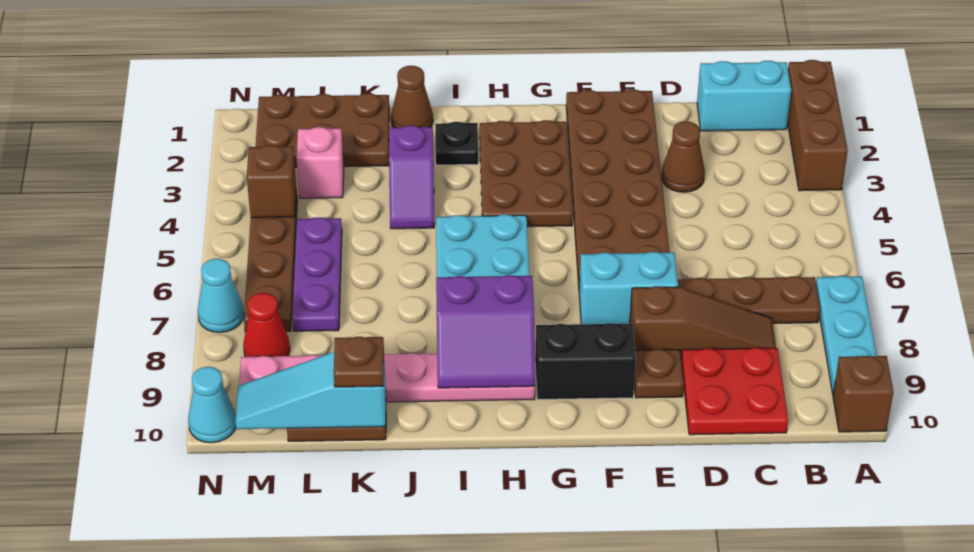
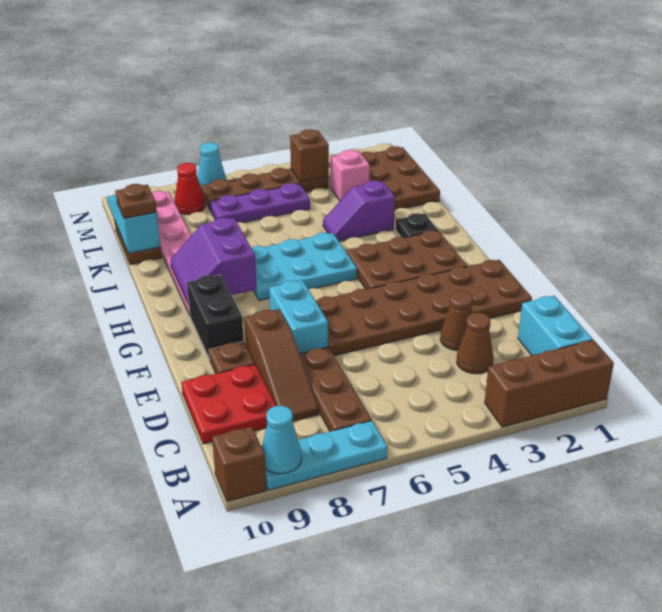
brown 1x1 cone [391,66,433,128] -> brown 1x1 cone moved to [457,313,493,374]
cyan 1x1 cone [188,367,236,443] -> cyan 1x1 cone moved to [262,406,302,474]

